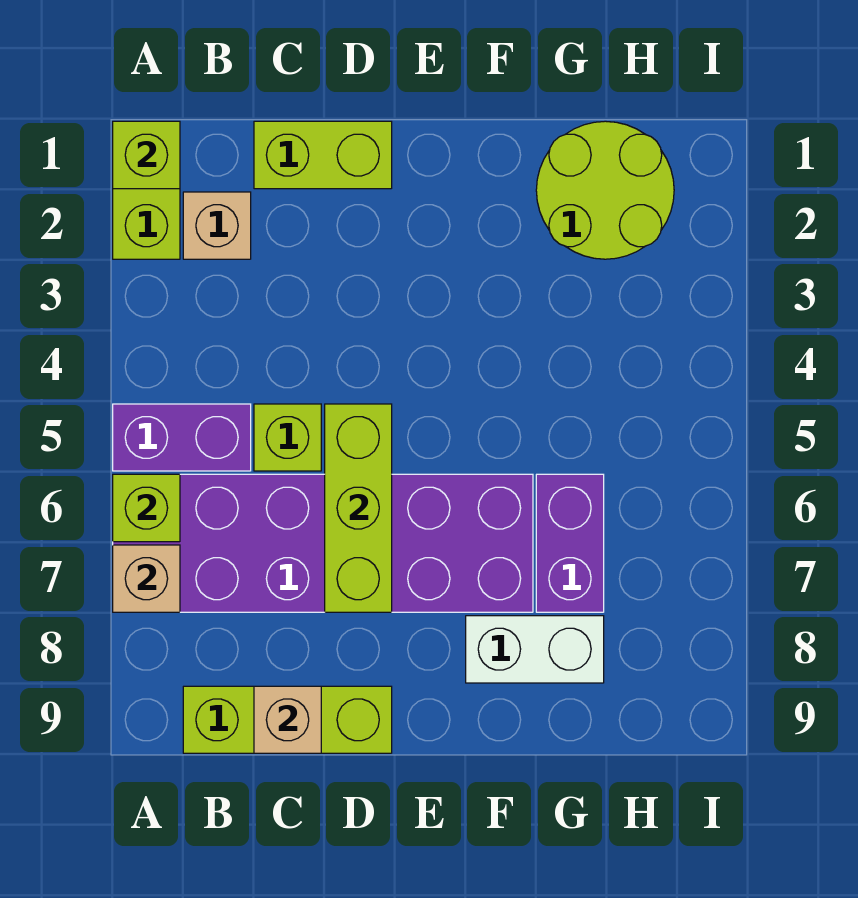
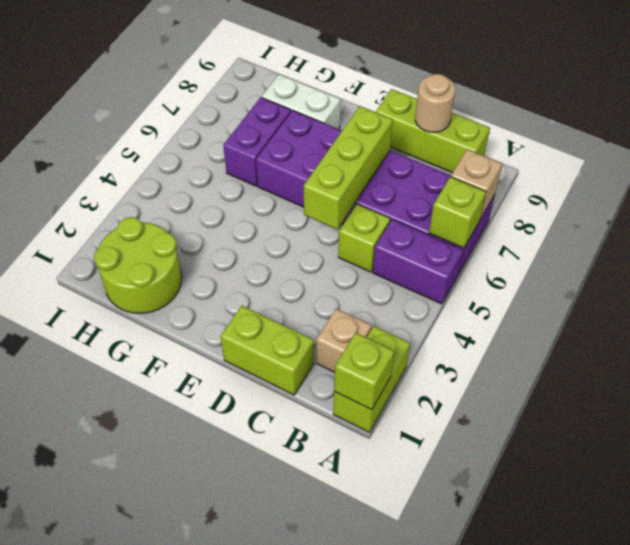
tan 1x1 brick [254,686,321,753] -> tan 1x1 round brick [415,74,455,132]

